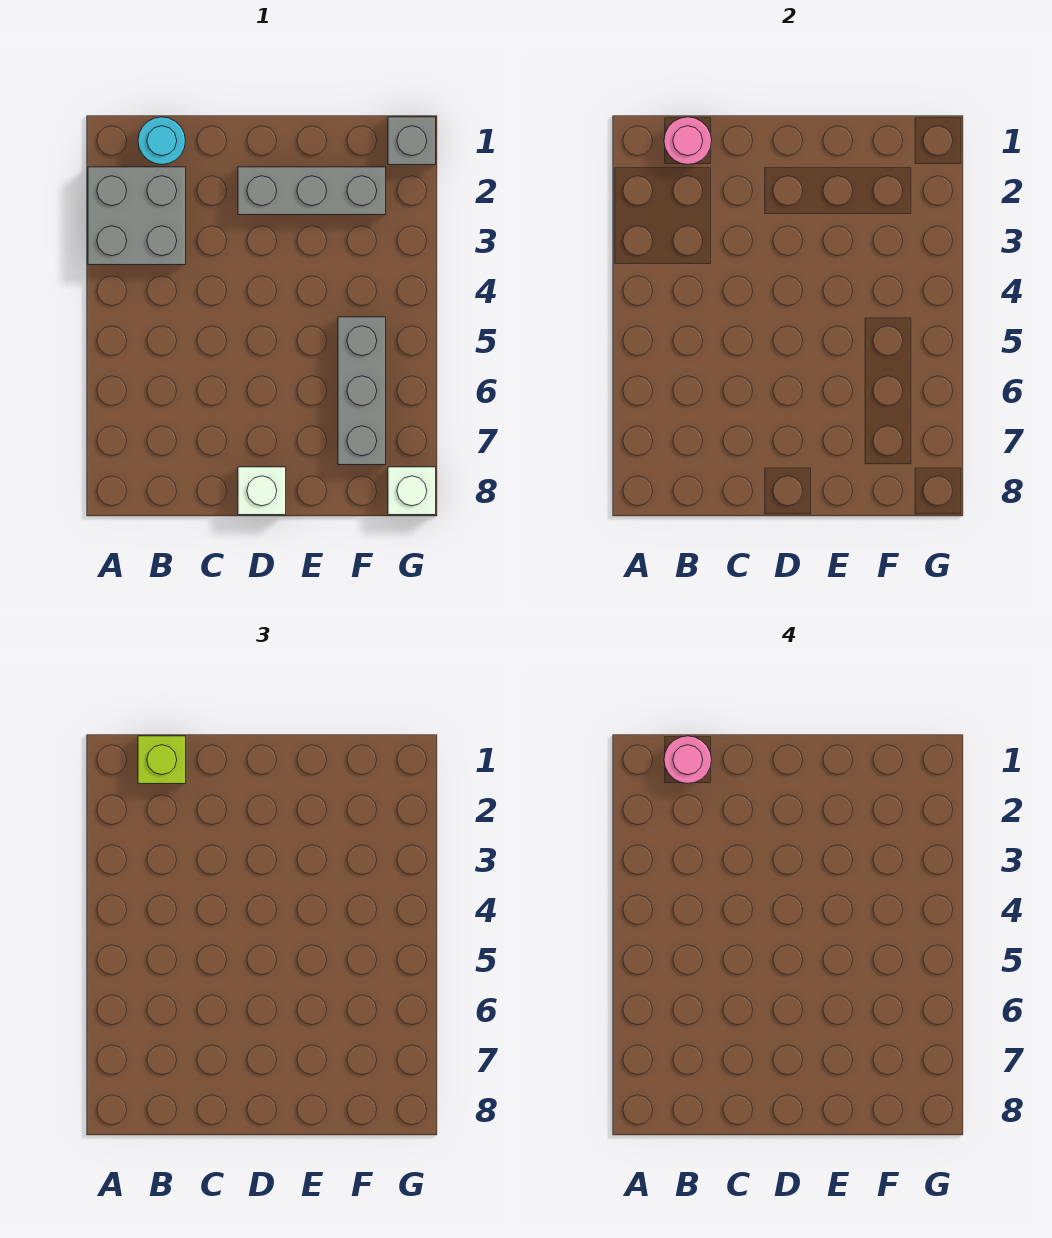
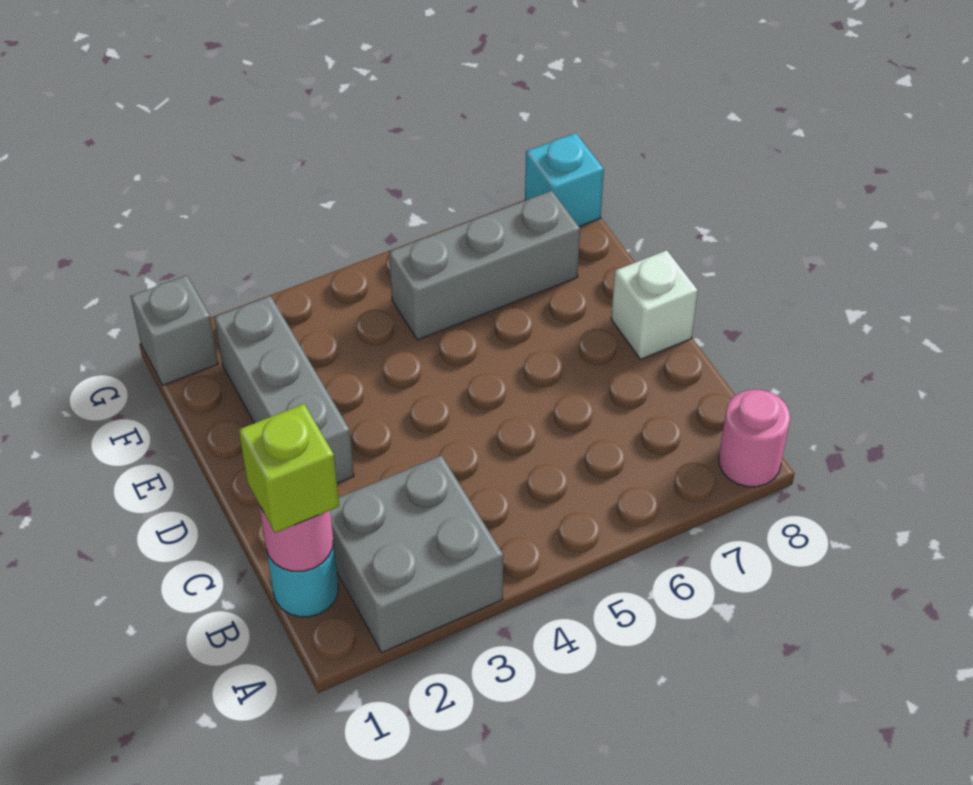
pink 1x1 round brick [664,736,712,784] -> pink 1x1 round brick moved to [719,390,790,487]
white 1x1 brick [388,467,436,515] -> cyan 1x1 brick [525,133,604,226]

